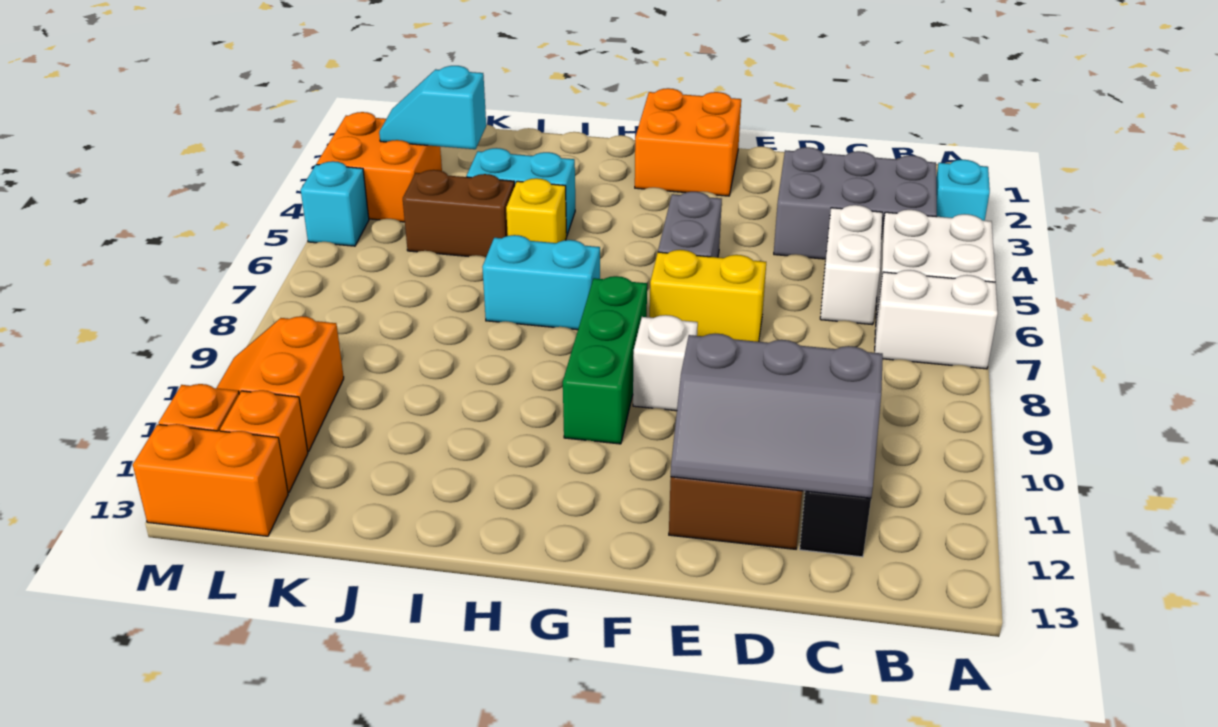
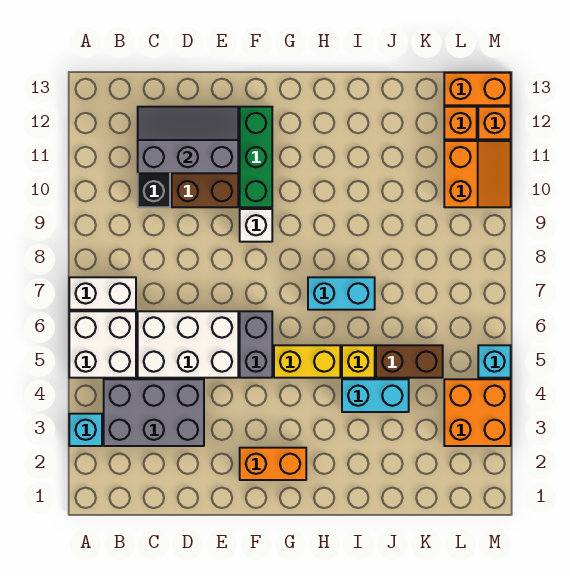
white 1x2 brick [820,205,882,325] -> white 2x3 brick [138,311,238,378]
yellow 1x2 brick [650,250,766,342] -> yellow 1x2 brick moved to [274,345,340,378]
orange 2x2 brick [635,88,741,196] -> orange 1x2 brick [240,448,306,480]
green 1x3 brick [563,276,647,444] -> green 1x3 brick moved to [240,107,272,207]
cyan 1x2 slope [379,66,486,149] -> none

